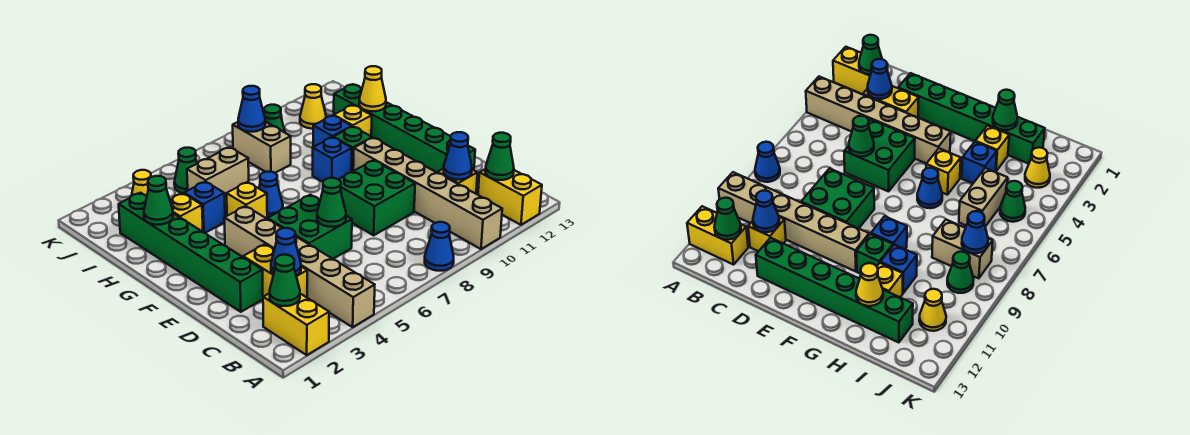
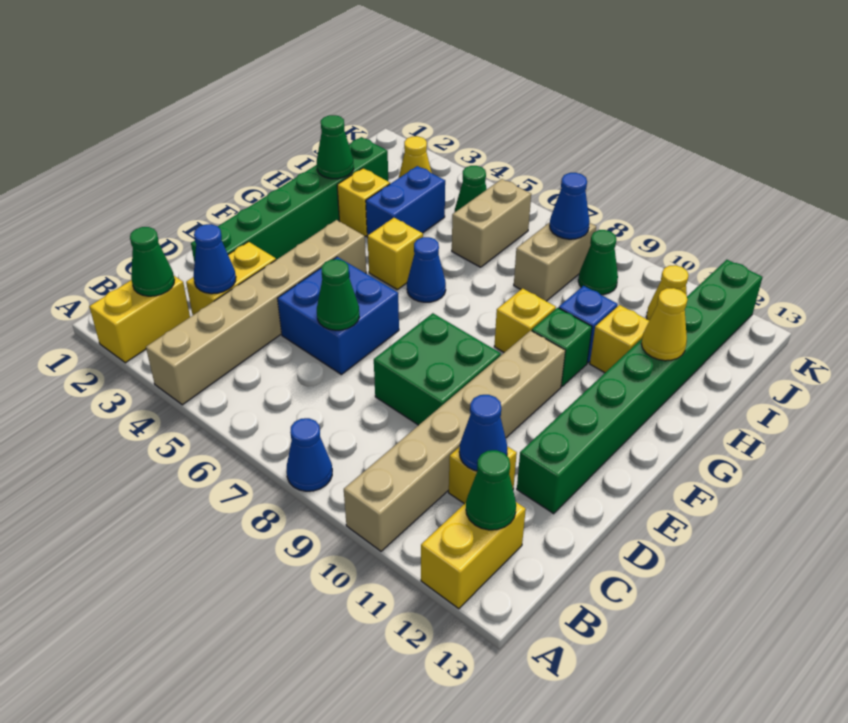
green 2x2 brick [267,195,352,259] -> blue 2x2 brick [277,257,399,374]
green 1x6 brick [334,84,475,173] -> green 1x8 brick [517,260,762,513]
blue 1x1 brick [313,137,352,182] -> yellow 1x1 brick [494,288,556,353]
blue 1x1 brick [184,181,225,233] -> blue 1x2 brick [366,166,445,237]
tan 1x2 brick [187,147,249,199] -> tan 1x2 brick turned to [452,179,531,267]

